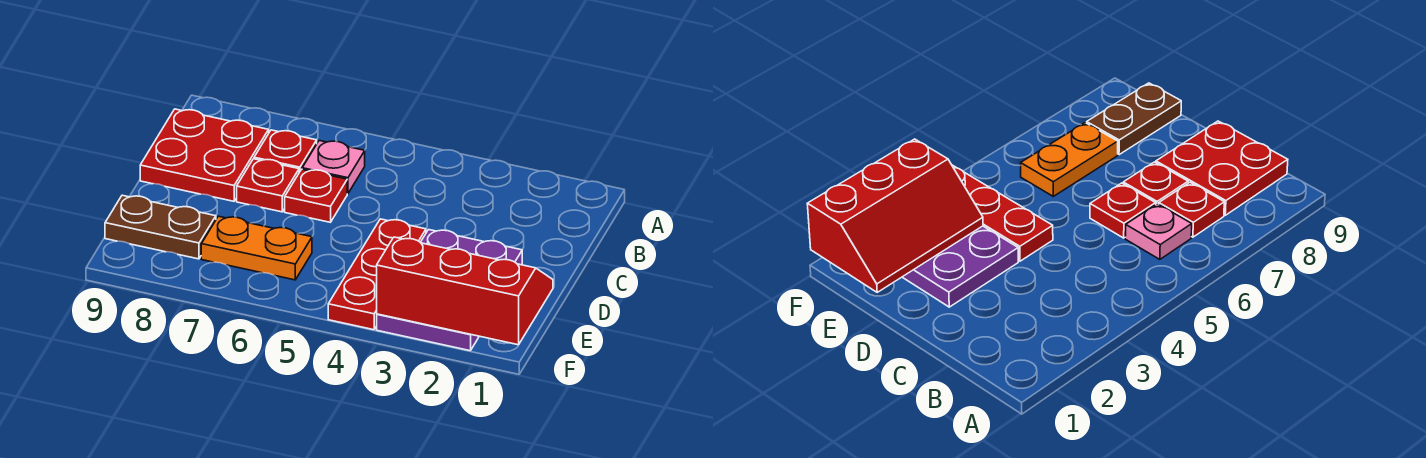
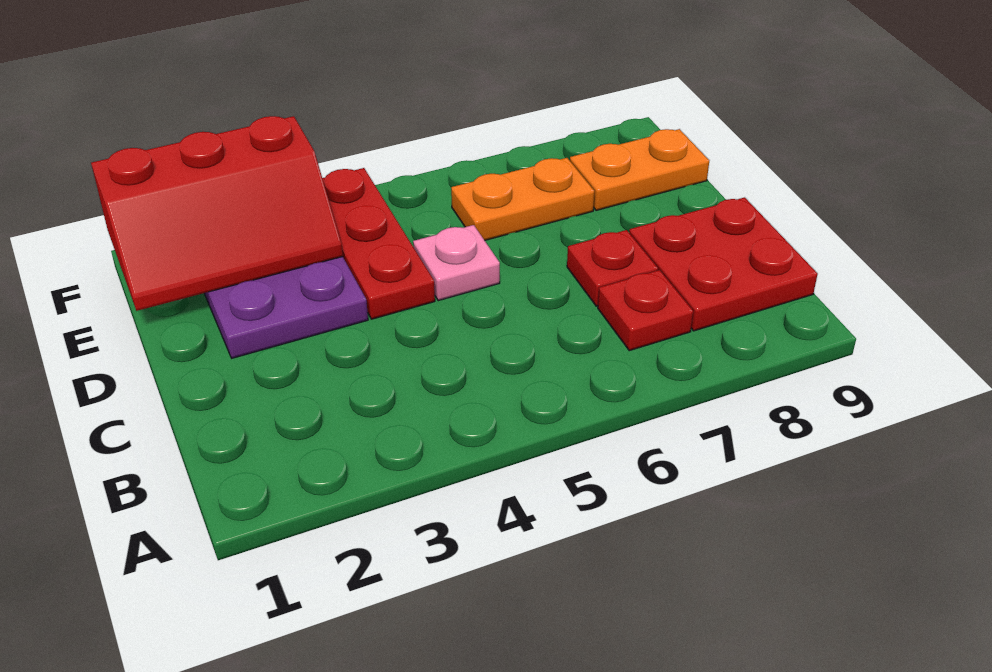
pink 1x1 plate [302,141,365,194] -> pink 1x1 plate moved to [413,225,500,301]
red 1x1 plate [285,169,347,222] -> none
brown 1x2 plate [105,195,216,259] -> orange 1x2 plate [570,129,709,210]

